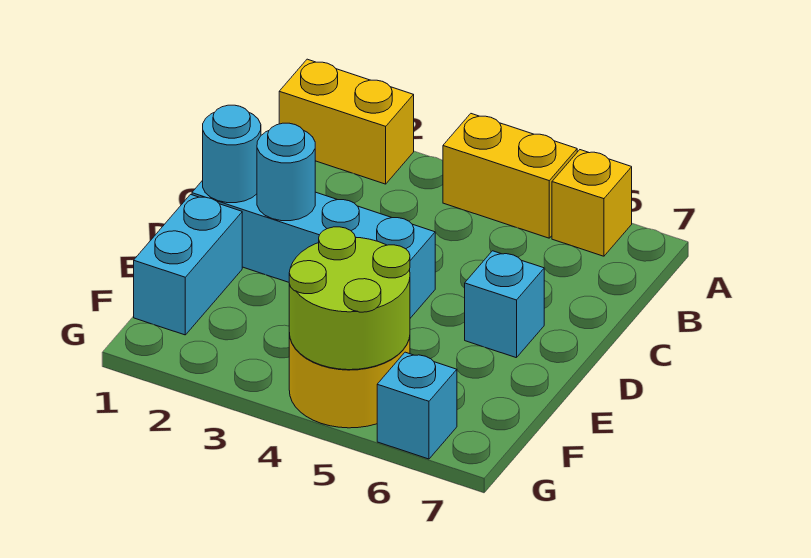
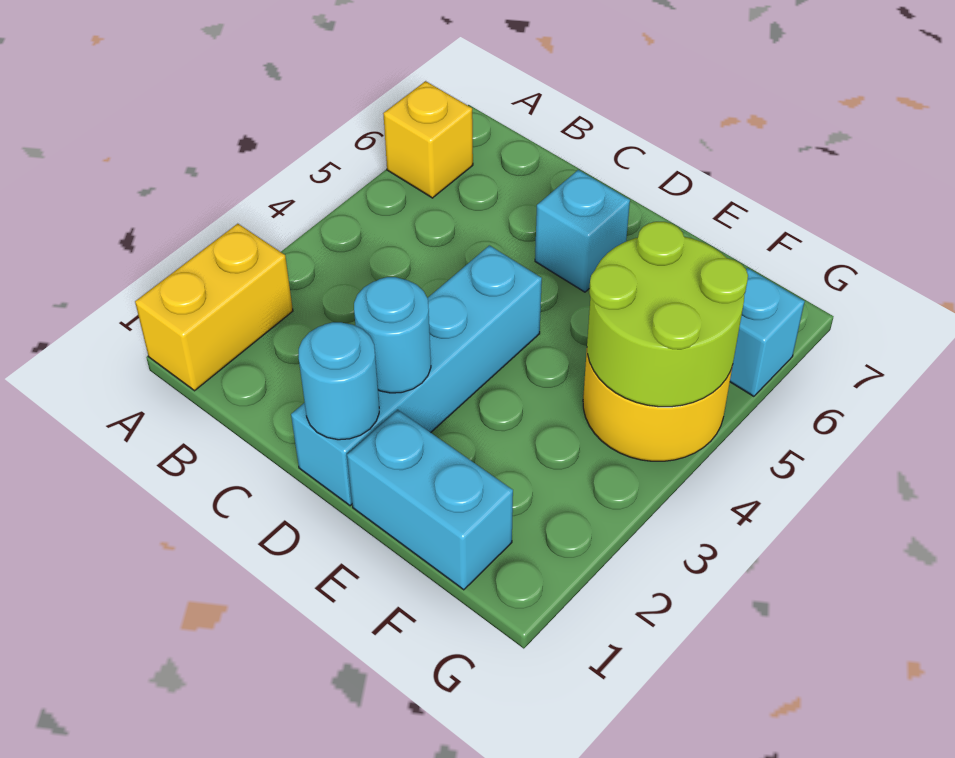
yellow 1x2 brick [443,114,577,238] -> none

